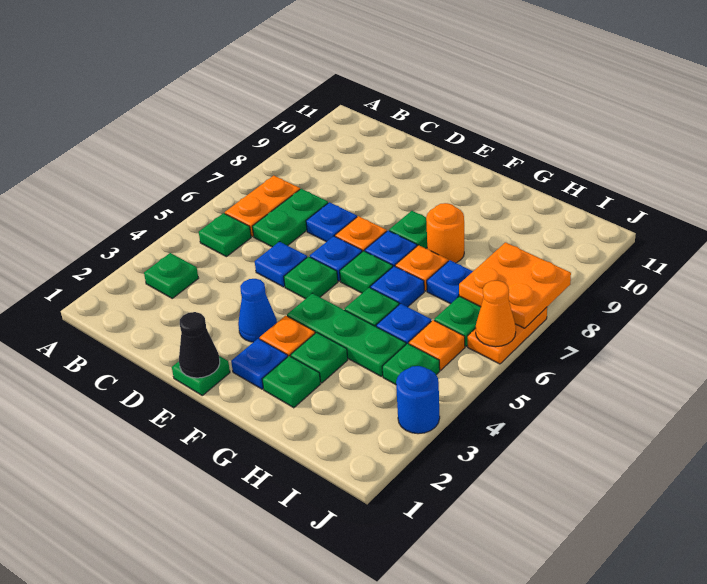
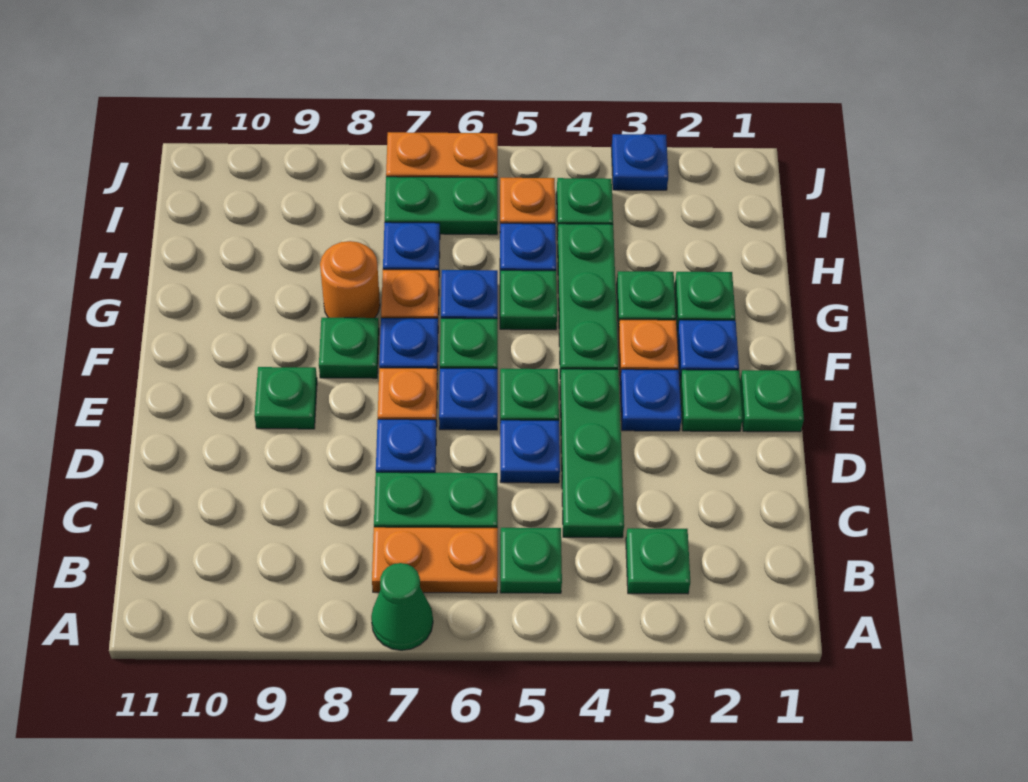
none -> green 1x1 cone [371,563,433,650]
none -> green 1x3 plate [560,369,624,538]
black 1x1 cone [179,312,220,378] -> none
none -> green 1x1 plate [680,370,743,431]
blue 1x1 cone [238,279,277,342] -> blue 1x1 plate [620,369,682,431]
none -> green 1x1 plate [254,367,317,429]
orange 2x2 plate [459,242,571,328] -> none
blue 1x1 round brick [396,366,440,434] -> blue 1x1 plate [612,134,668,190]
orange 1x1 cone [476,281,516,347] -> none

